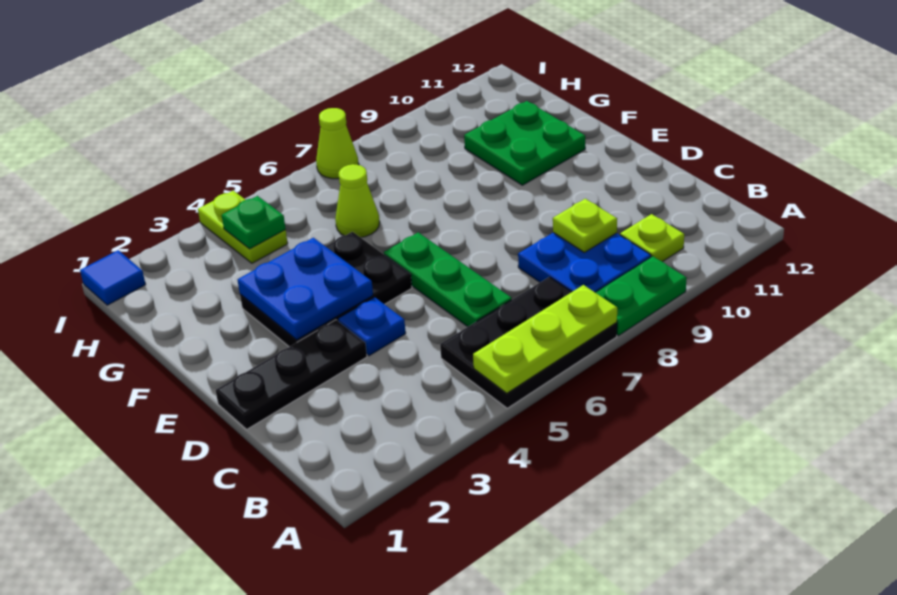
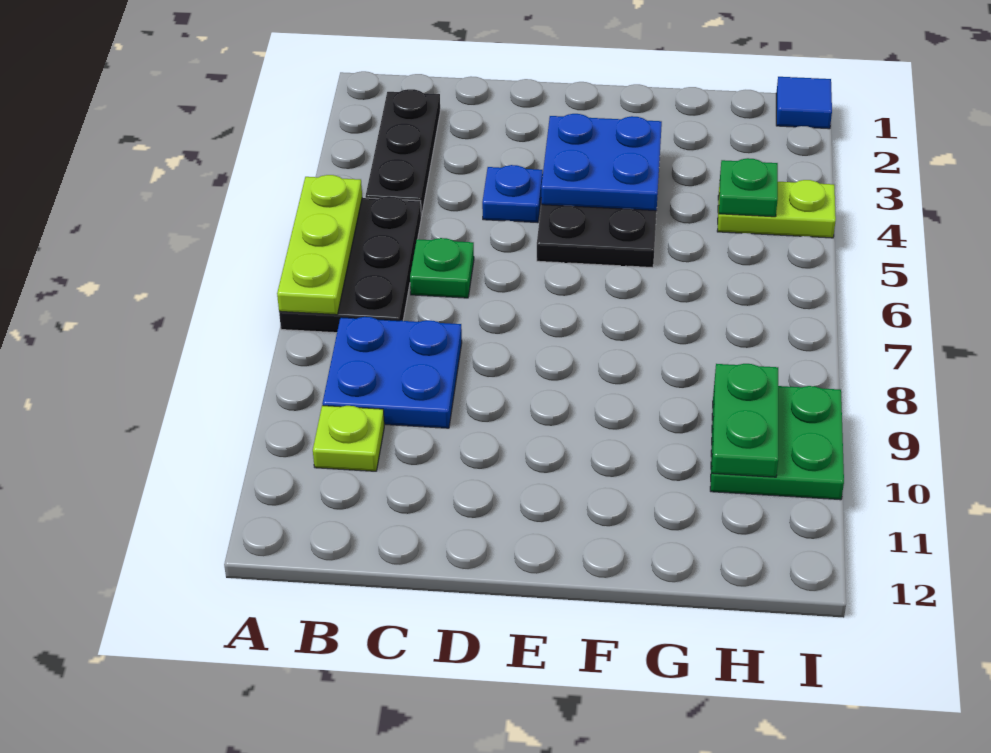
green 1x2 plate [595,256,687,336] -> green 1x2 plate moved to [712,364,778,477]
green 1x3 plate [384,232,512,327] -> green 1x1 plate [410,238,474,298]
lime 1x1 plate [553,199,617,252] -> none
black 1x3 plate [216,320,367,429] -> black 1x3 plate moved to [365,89,440,216]
green 2x2 plate [464,101,585,185] -> green 2x2 plate moved to [710,386,844,500]
lime 1x1 cone [335,164,380,237] -> none
lime 1x1 cone [316,108,359,179] -> none

